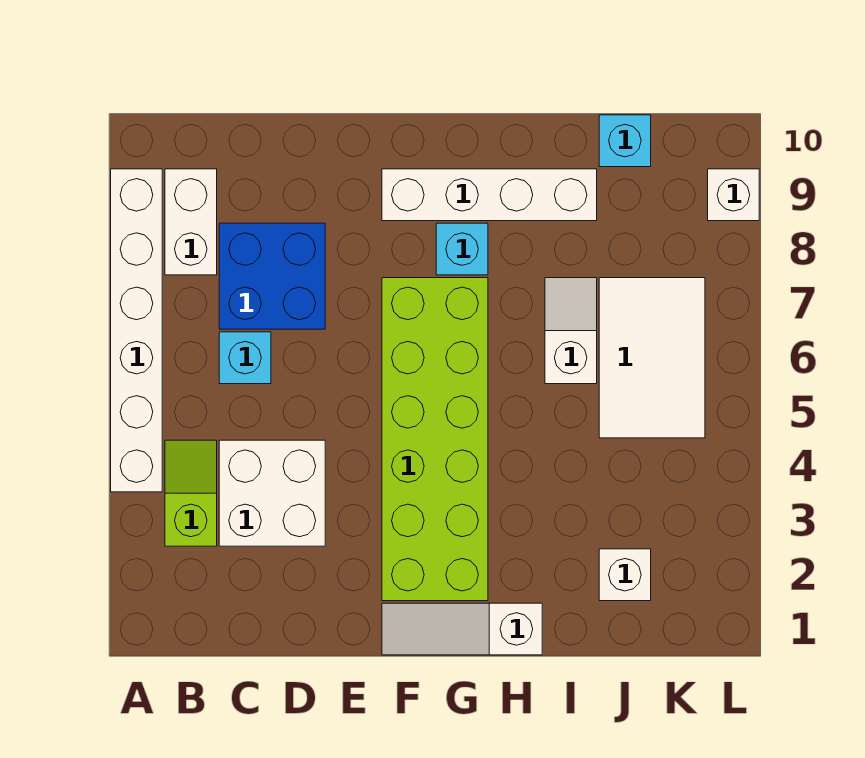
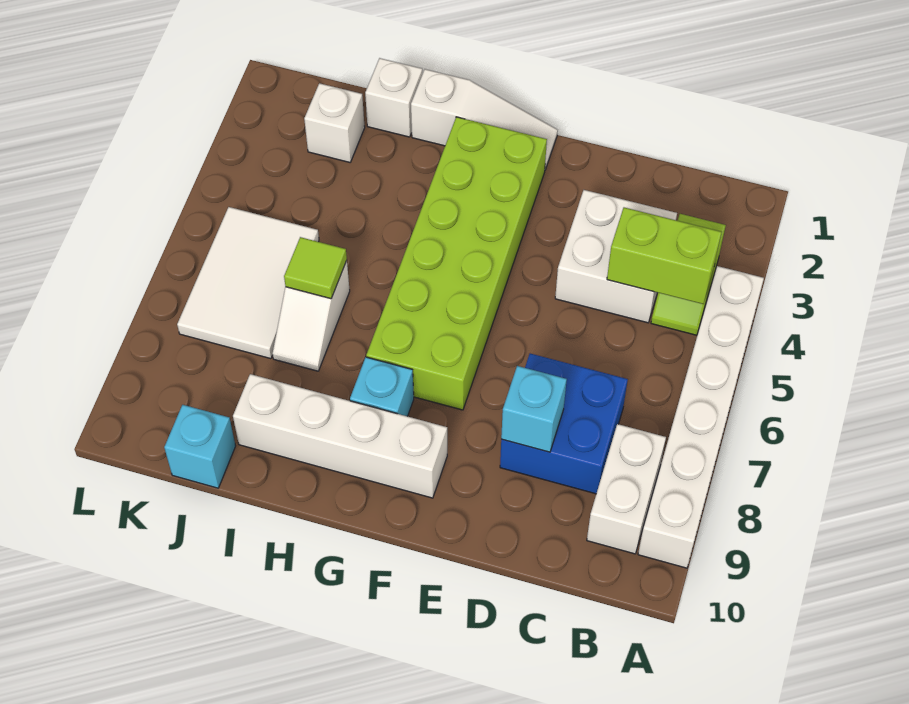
none -> lime 1x2 brick [607,207,722,304]
cyan 1x1 brick [219,332,271,384] -> cyan 1x1 brick moved to [501,366,567,452]
none -> lime 1x1 tile [284,237,347,299]
white 1x1 brick [708,169,759,221] -> white 1x1 brick moved to [365,58,422,137]

